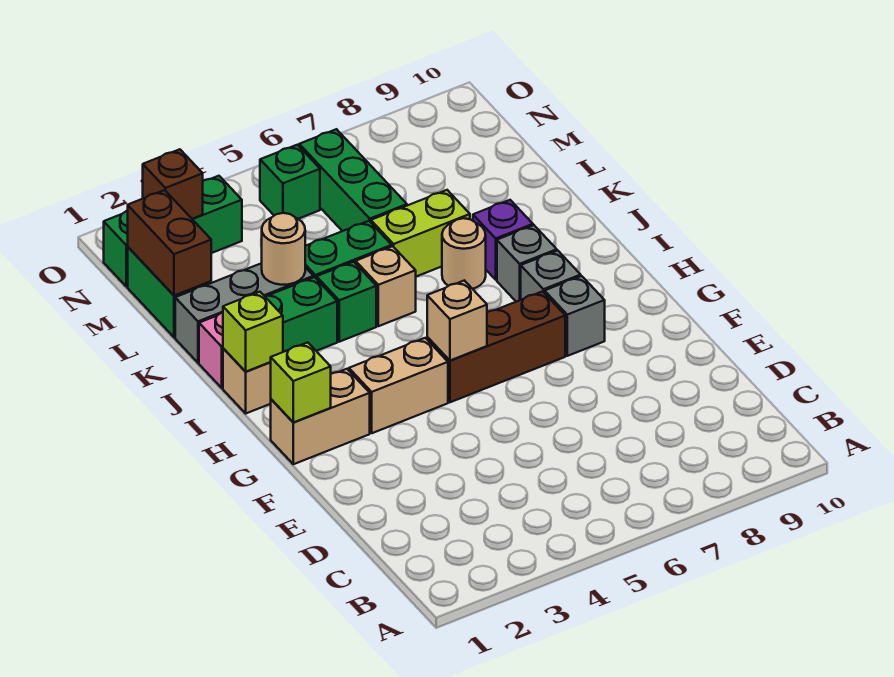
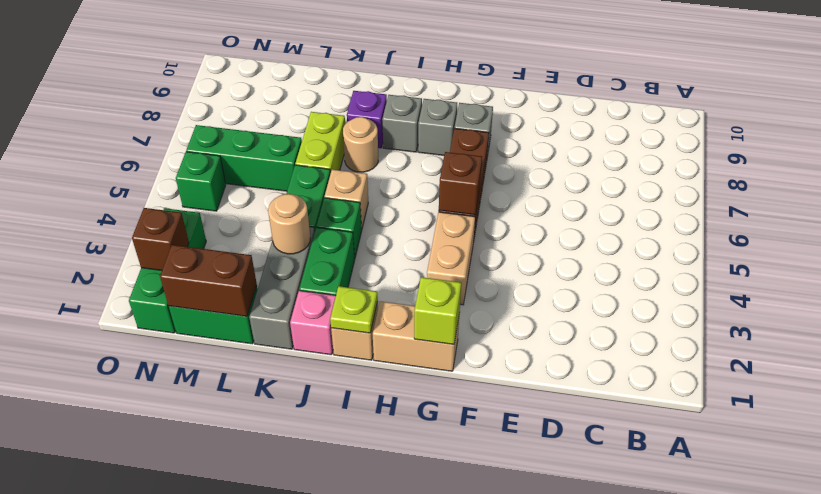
tan 1x2 brick [271,369,370,464] -> tan 1x2 brick turned to [373,301,459,371]
tan 1x1 brick [427,280,487,360] -> brown 1x1 brick [439,152,482,215]
lime 1x1 brick [223,292,283,372] -> lime 1x1 plate [330,286,378,333]

